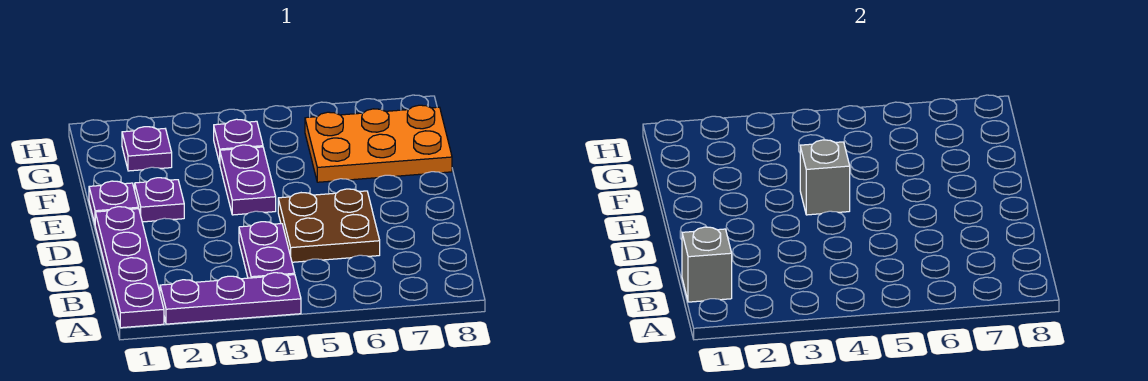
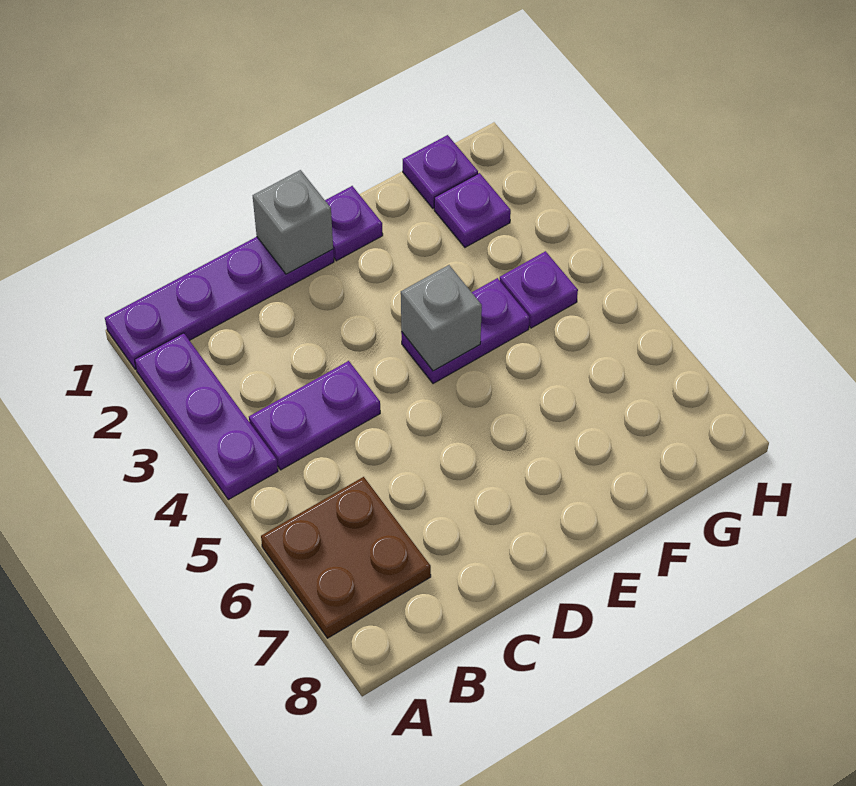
grey 1x1 brick [682,227,732,302] -> grey 1x1 brick moved to [253,170,333,274]
brown 2x2 plate [278,189,380,262] -> brown 2x2 plate moved to [261,477,431,638]
purple 1x1 plate [135,178,184,222] -> purple 1x1 plate moved to [403,135,478,208]
orange 2x3 plate [305,105,452,182] -> none

